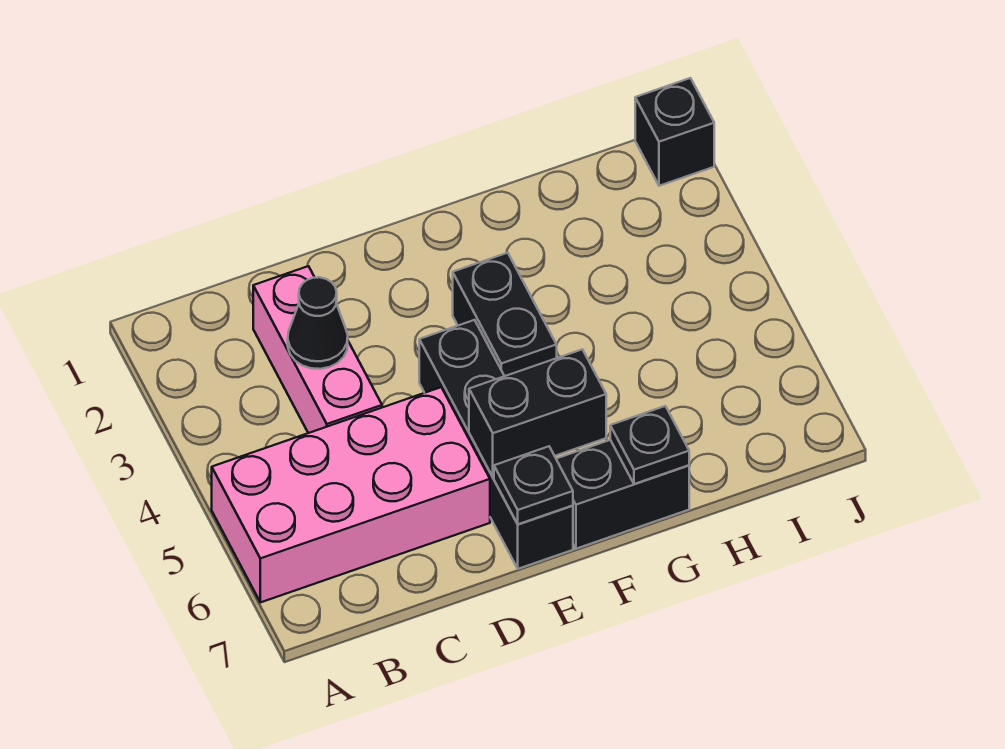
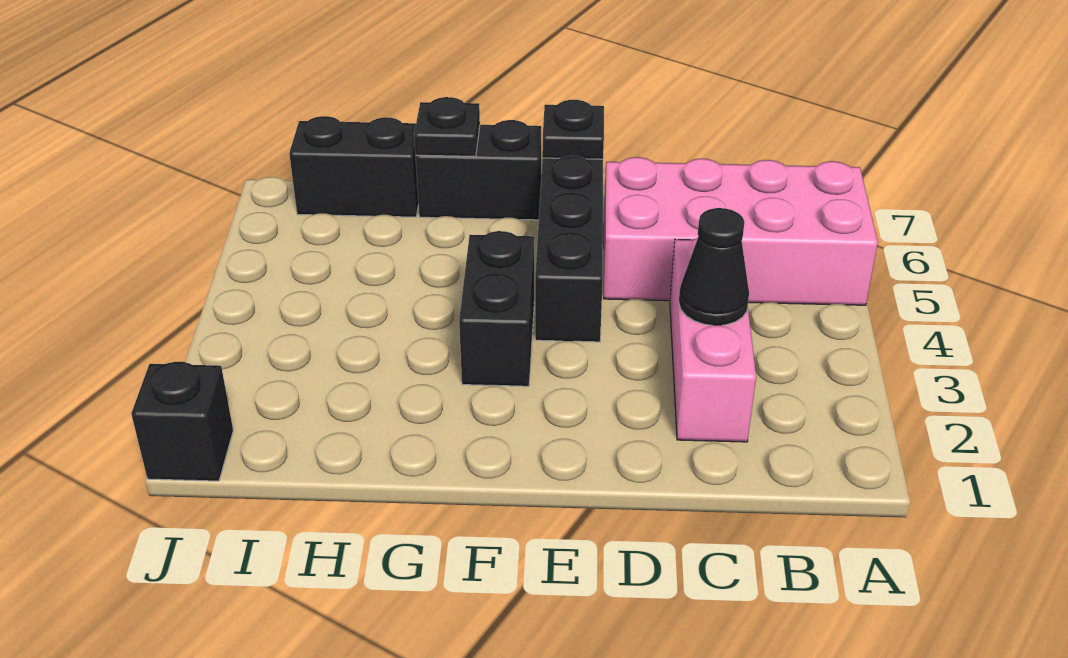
black 1x2 brick [469,349,606,477] -> black 1x2 brick moved to [289,116,419,217]

